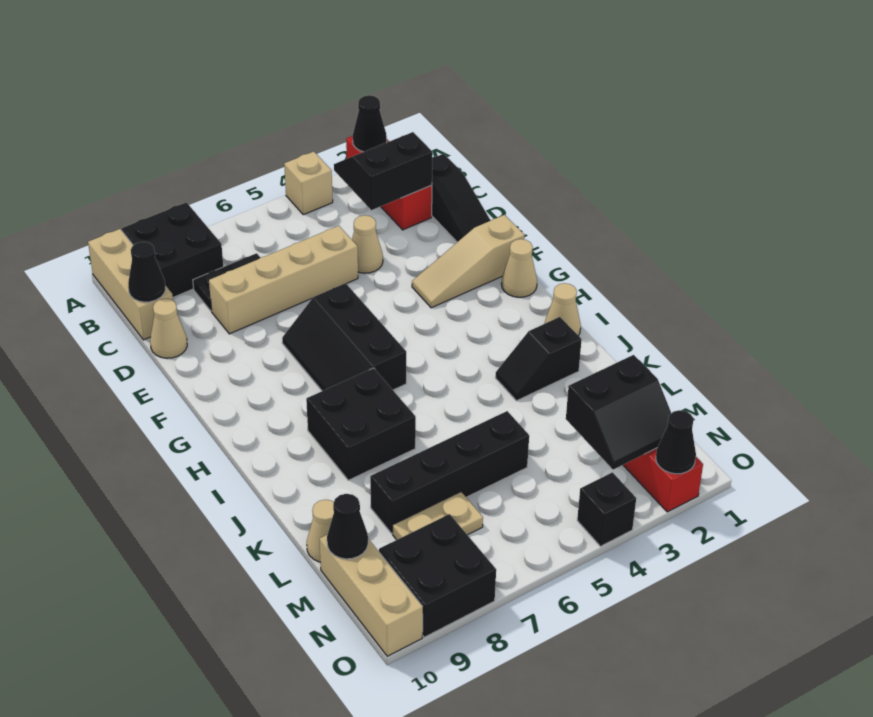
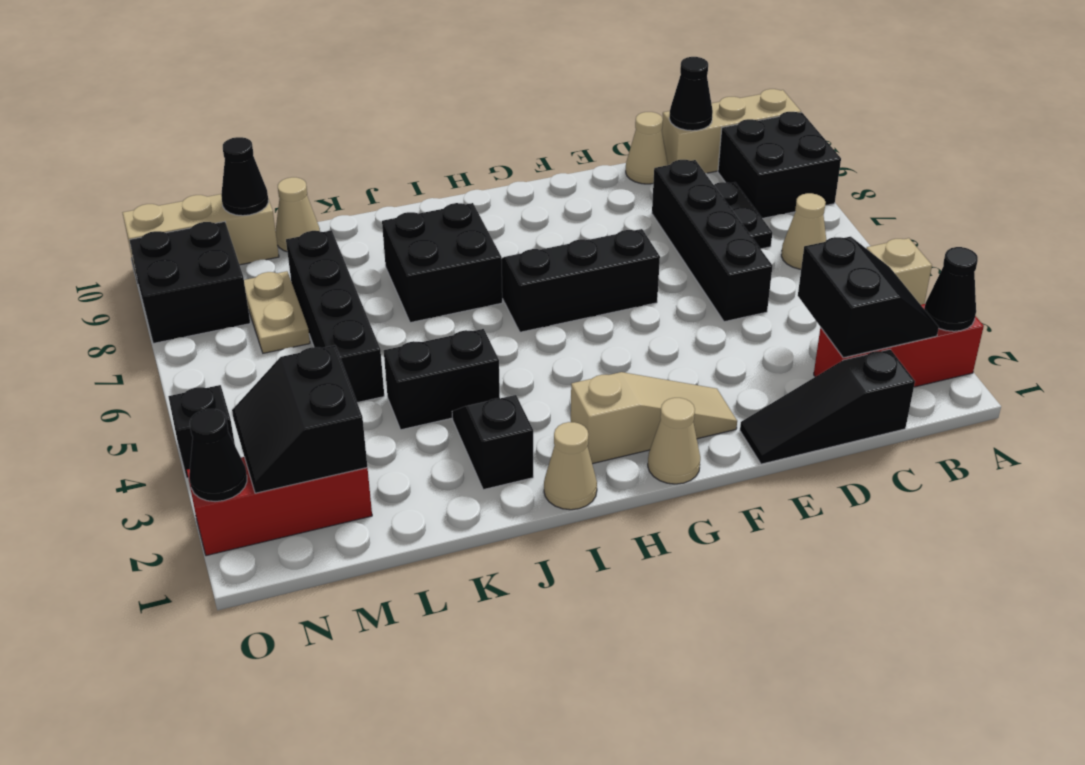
tan 1x1 cone [352,215,383,273] -> tan 1x1 cone moved to [781,193,826,269]
tan 1x4 brick [209,226,358,334] -> black 1x4 brick [652,160,772,322]
tan 1x3 slope [412,215,524,308] -> tan 1x3 slope turned to [571,372,737,464]
none -> black 1x2 brick [384,329,500,430]

